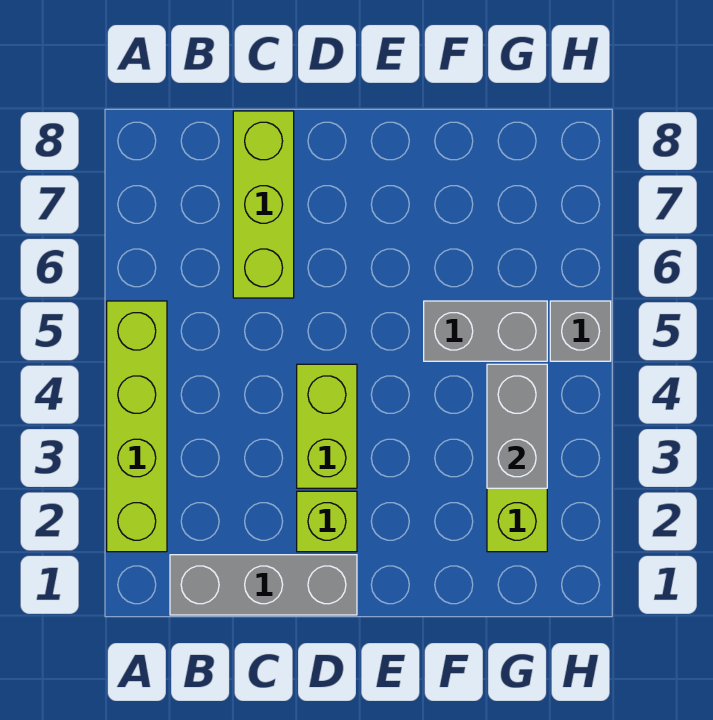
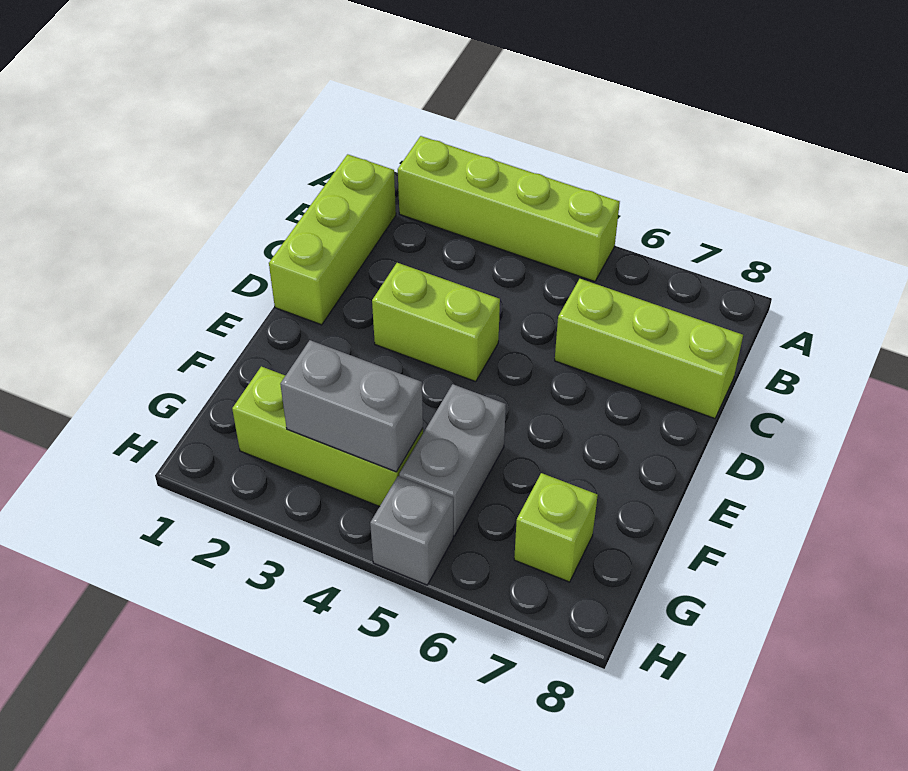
grey 1x3 brick [170,555,357,615] -> lime 1x3 brick [269,154,396,325]
lime 1x1 brick [297,491,357,552] -> lime 1x1 brick moved to [514,473,598,582]

